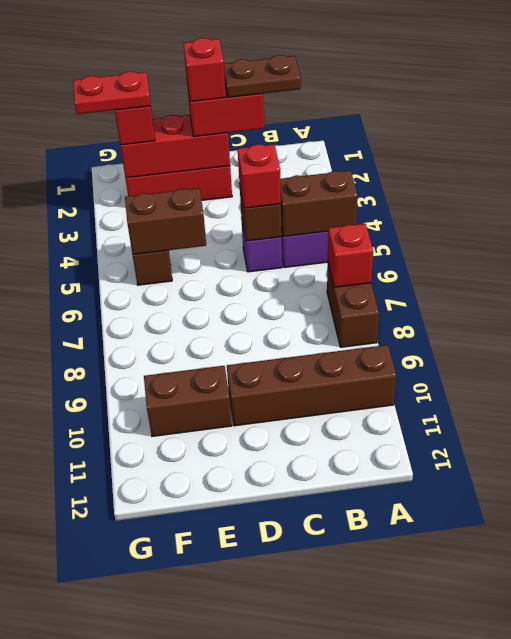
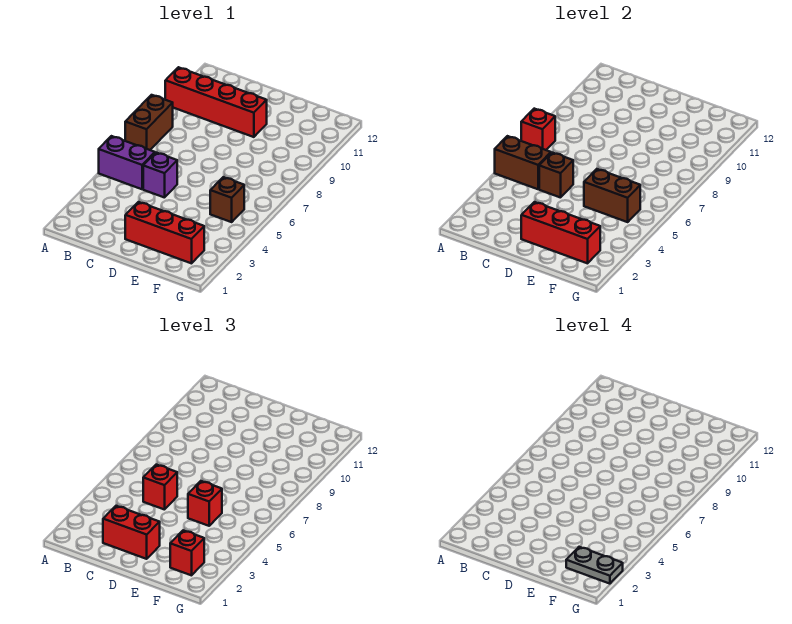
brown 1x4 brick [227,345,396,426] -> red 1x4 brick [165,67,267,137]
brown 1x2 plate [224,55,301,97] -> none
red 1x1 brick [183,38,226,102] -> red 1x1 brick moved to [188,481,222,526]
brown 1x2 brick [144,366,232,436] -> none
red 1x2 plate [73,71,151,114] -> grey 1x2 plate [566,547,623,584]

